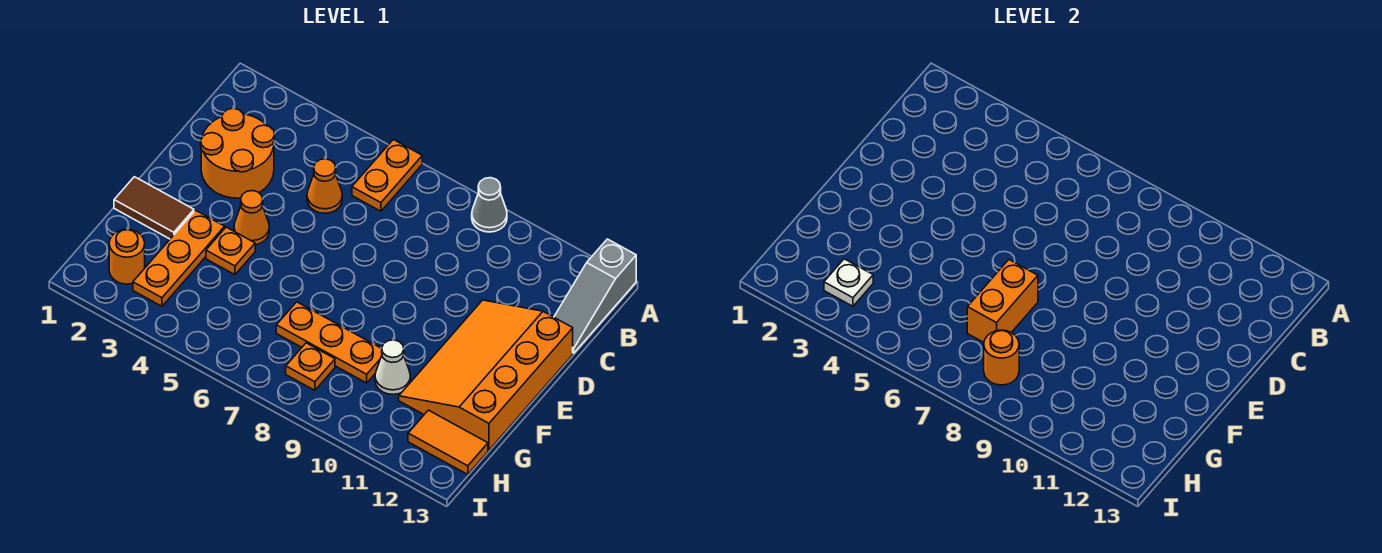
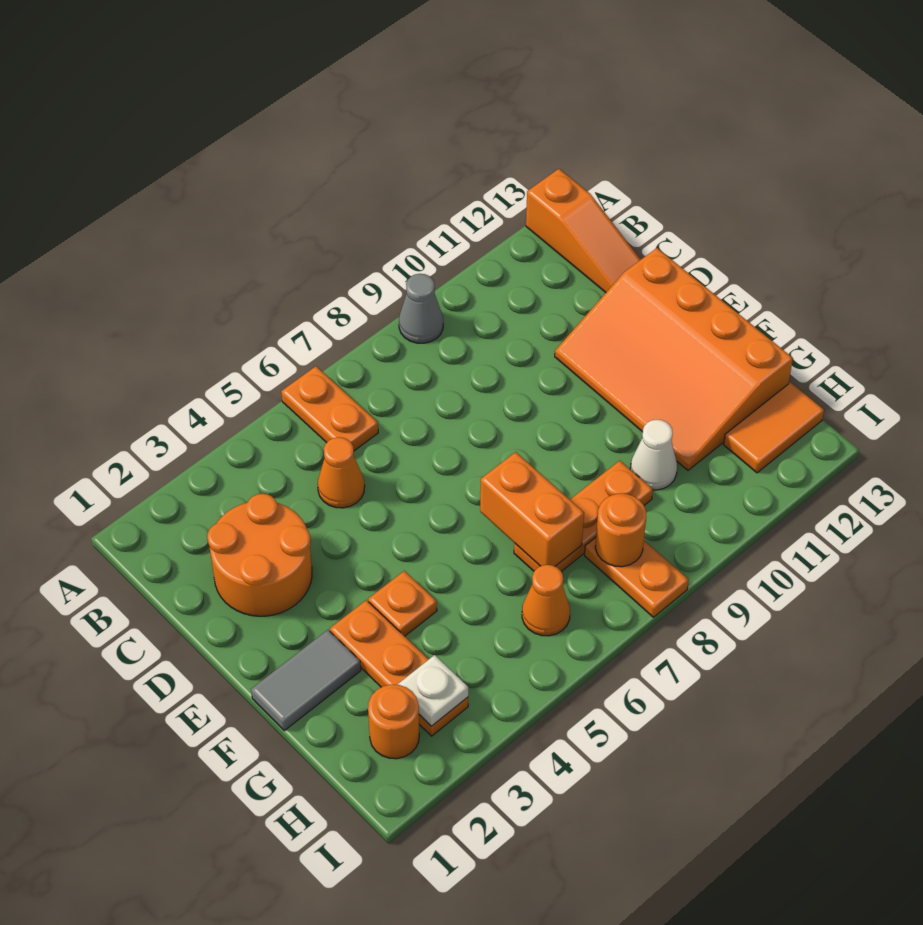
grey 1x3 slope [554,239,636,353] -> orange 1x3 slope [526,169,641,292]
orange 1x1 cone [234,191,269,245] -> orange 1x1 cone moved to [522,565,570,636]
brown 1x2 tile [114,177,194,239] -> grey 1x2 tile [251,630,361,730]
orange 1x1 plate [286,343,335,390] -> orange 1x2 plate [585,537,689,617]

